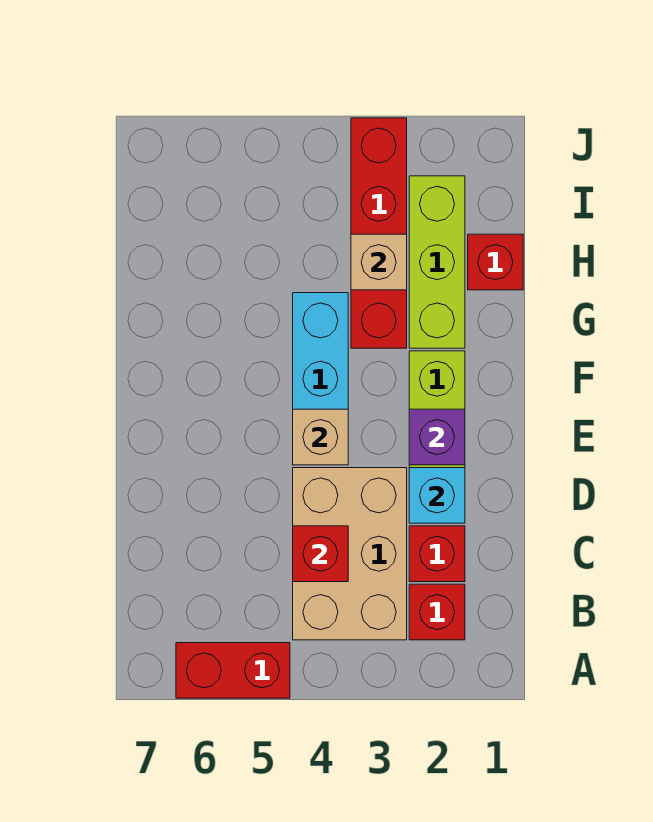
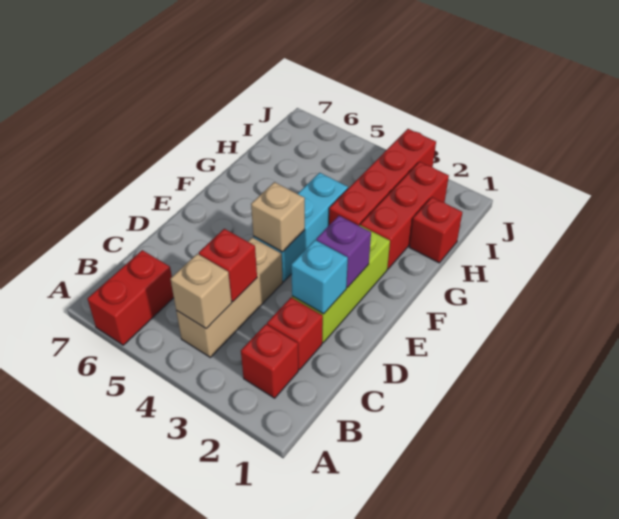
red 1x2 brick [176,643,290,698] -> red 1x2 brick turned to [88,250,174,345]
tan 2x3 brick [293,468,407,640] -> tan 1x3 brick [176,237,283,357]
lime 1x3 brick [409,176,465,348] -> red 1x3 brick [360,162,449,269]
tan 1x1 brick [351,234,407,290] -> tan 1x1 brick moved to [170,254,232,329]

